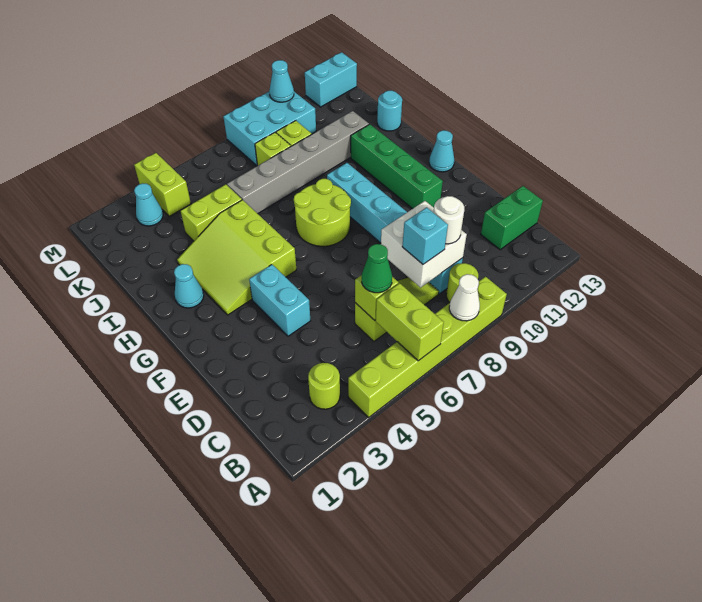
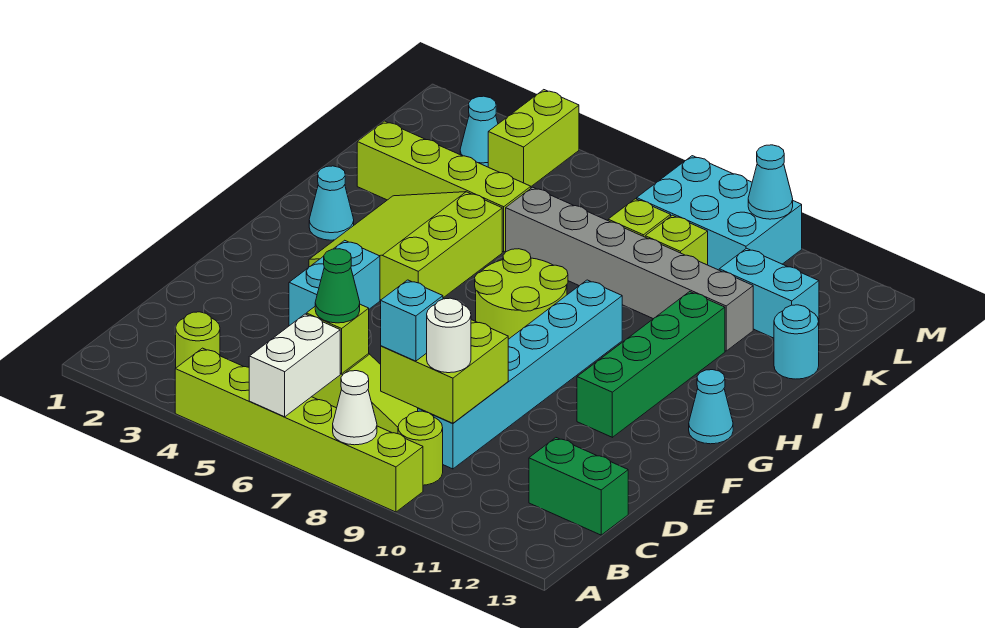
lime 1x2 brick [376,283,444,361] -> white 1x2 brick [249,314,340,417]
white 2x2 brick [381,201,467,288] -> lime 2x2 brick [381,320,508,423]
lime 1x2 brick [181,184,242,241] -> lime 1x4 brick [357,121,531,252]
cyan 1x2 brick [305,52,357,107] -> cyan 1x2 brick moved to [719,248,819,338]

